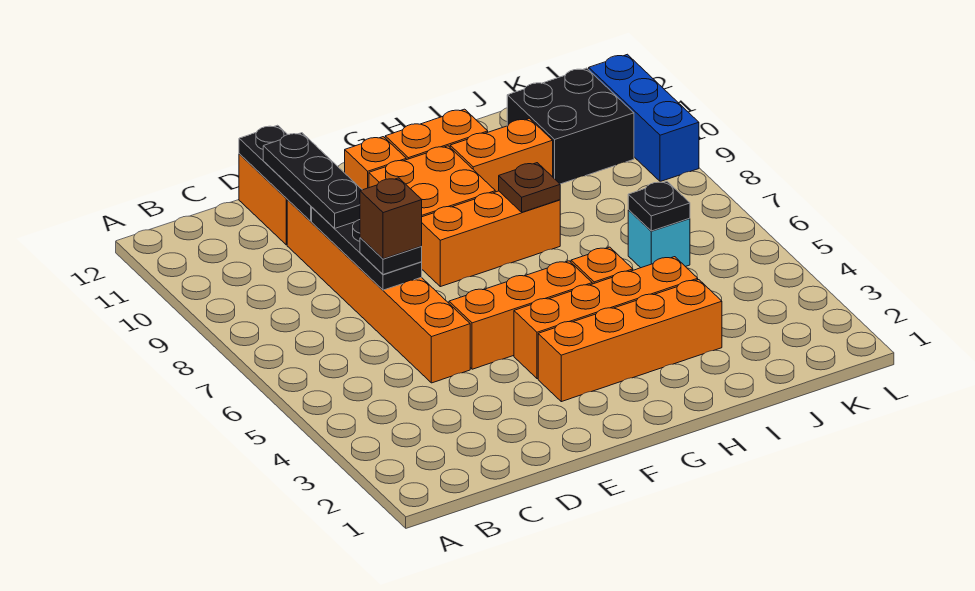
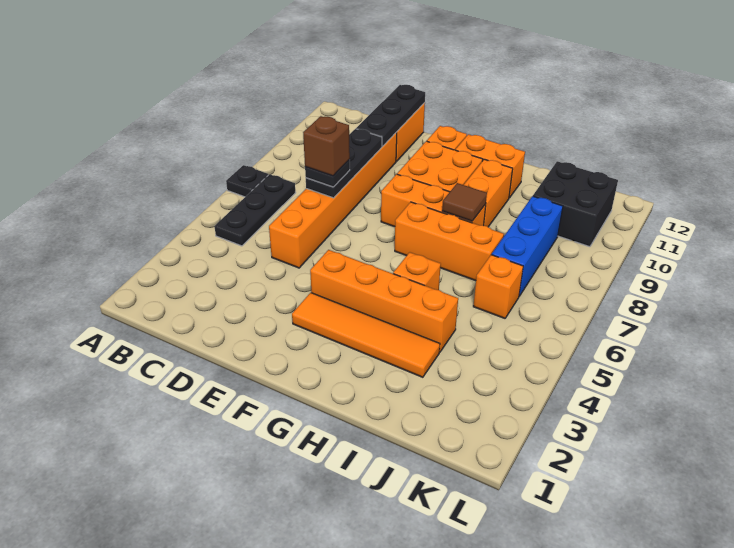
black 1x3 plate [263,133,362,228] -> black 1x3 plate moved to [214,174,295,246]
orange 1x3 brick [449,261,592,369] -> orange 1x3 brick moved to [395,202,504,281]
orange 1x4 brick [538,280,722,402] -> orange 1x4 tile [292,293,440,377]
brown 1x1 plate [499,163,560,212] -> brown 1x1 tile [442,183,487,221]
orange 1x2 brick [450,119,553,192] -> orange 1x2 brick turned to [464,159,513,227]
cyan 1x1 brick [628,210,690,268] -> orange 1x1 brick [473,255,523,318]
black 1x1 plate [628,181,690,231] -> black 1x1 plate moved to [226,165,268,197]
blue 1x3 brick [589,54,699,182] -> blue 1x3 brick moved to [492,196,563,296]

